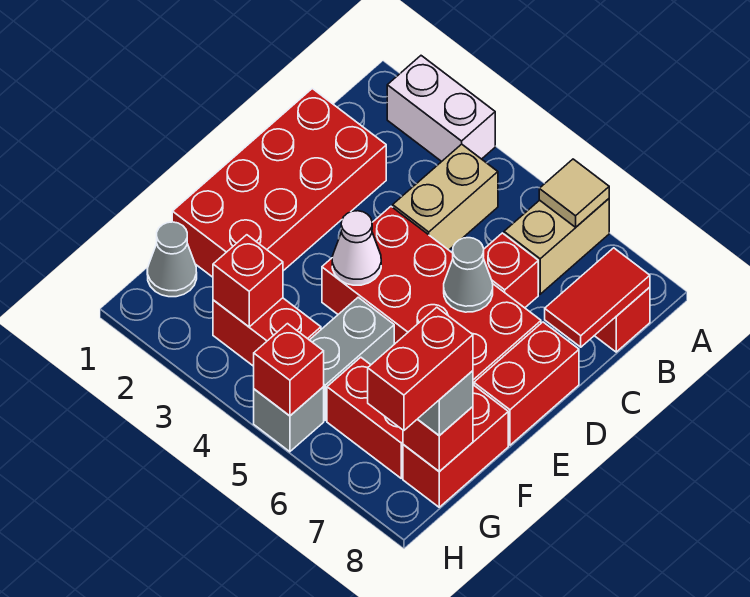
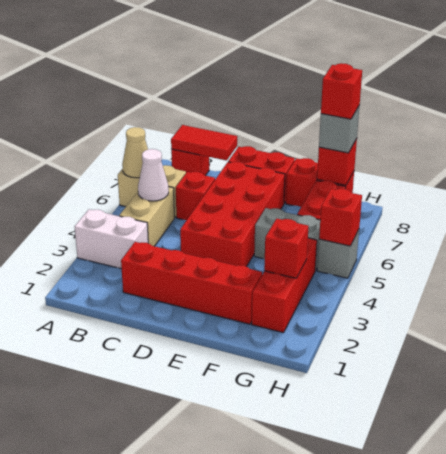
white 1x2 brick [387,56,495,161] -> white 1x2 brick turned to [75,209,148,269]
tan 1x1 tile [539,159,609,227] -> tan 1x1 cone [122,127,148,178]
tan 1x2 brick [393,144,498,250] -> tan 1x2 brick turned to [119,187,174,246]
red 2x4 brick [172,89,386,277] -> red 1x4 brick [121,242,262,324]
grey 1x1 cone [444,238,493,312] -> none
white 1x1 cone [332,211,381,285] -> white 1x1 cone moved to [138,149,169,201]
grey 1x1 cone [147,222,197,297] -> none
red 1x2 brick [213,298,321,366] -> red 1x3 brick [252,238,317,333]
red 1x2 brick [368,307,473,431] -> red 1x1 brick [321,63,362,119]

